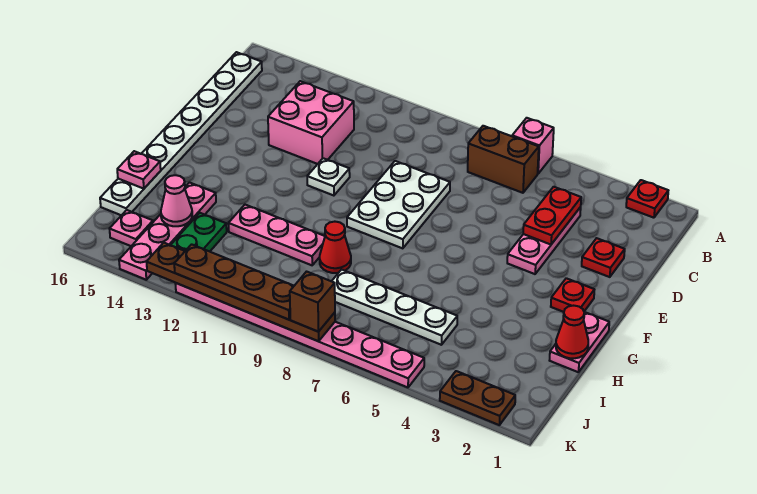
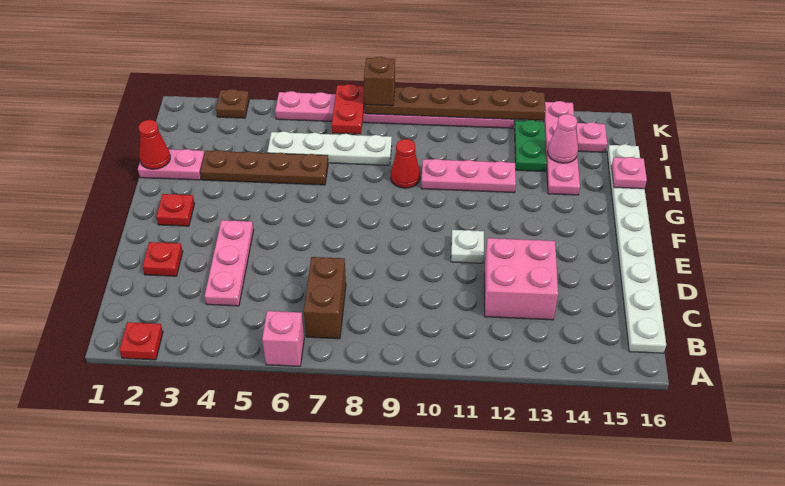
brown 1x2 brick [468,126,539,193] -> brown 1x2 brick turned to [304,257,346,339]
red 1x2 plate [523,187,581,245] -> red 1x2 plate moved to [332,84,365,134]
white 2x3 plate [347,161,450,248] -> none
pink 1x2 plate [550,312,609,372] -> pink 1x2 plate turned to [138,149,204,180]
brown 1x2 plate [440,371,515,425] -> brown 1x1 plate [216,89,249,118]
brown 1x4 plate [174,244,294,320] -> brown 1x4 plate moved to [200,150,328,185]

